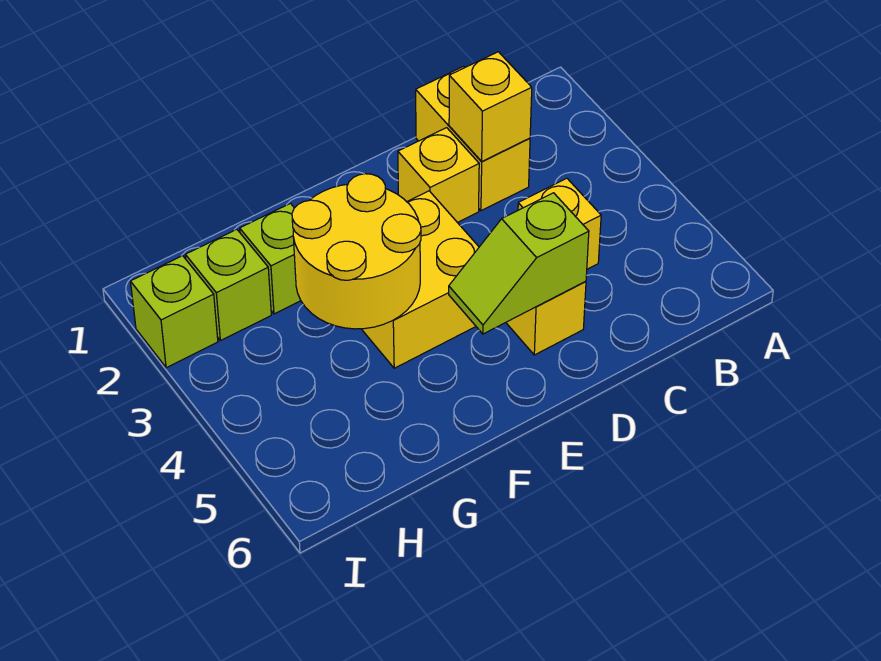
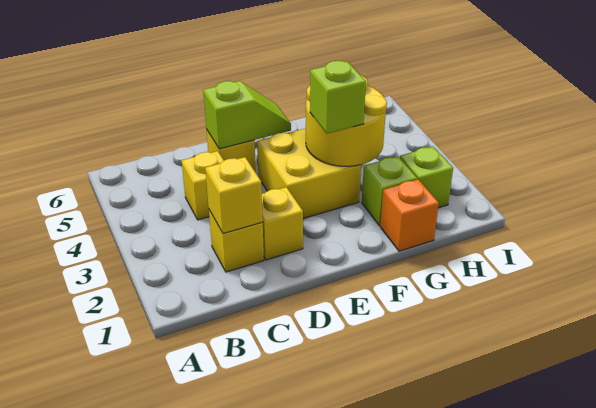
yellow 1x2 brick [416,67,530,211] -> yellow 1x1 brick [209,210,264,272]
none -> orange 1x1 brick [380,179,439,251]
lime 1x1 brick [130,256,218,368] -> lime 1x1 brick moved to [310,61,366,134]

